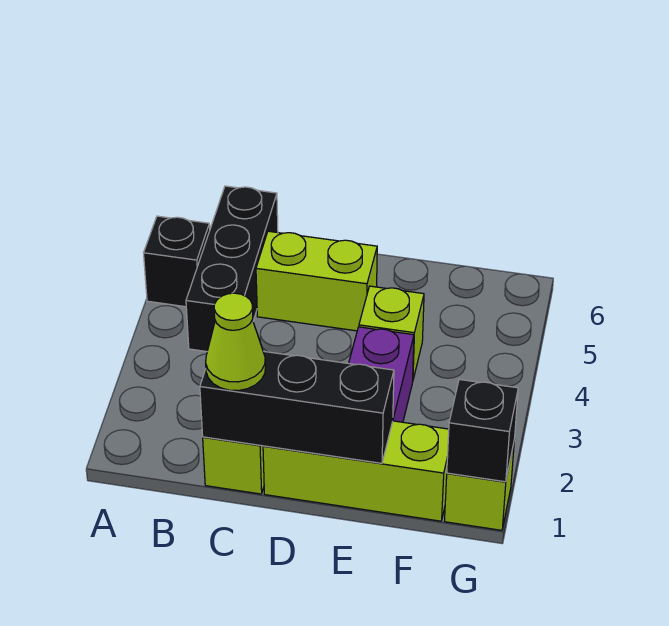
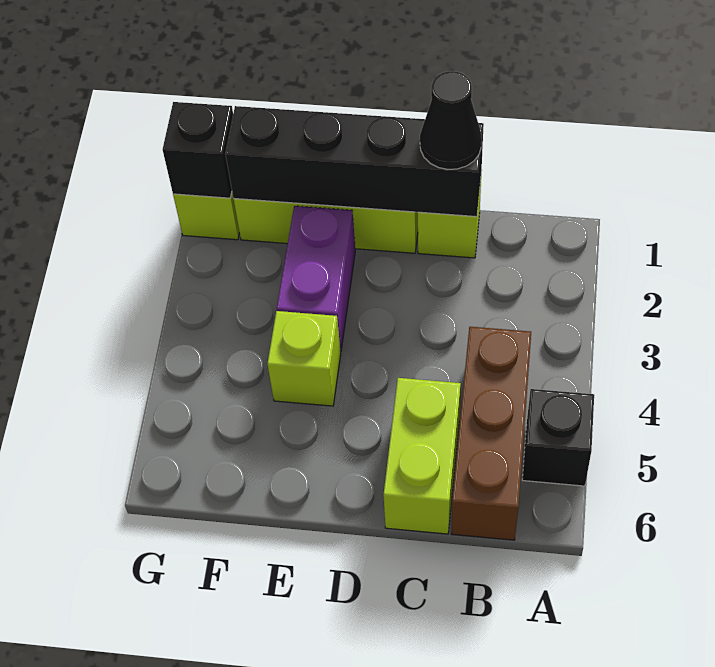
black 1x3 brick [186,186,278,352] -> brown 1x3 brick [451,327,531,540]
black 1x3 brick [200,351,394,463] -> black 1x4 brick [225,106,484,217]
lime 1x1 cone [206,293,266,391] -> black 1x1 cone [420,71,482,169]
lime 1x2 brick [256,231,377,331] -> lime 1x2 brick turned to [383,378,461,534]

